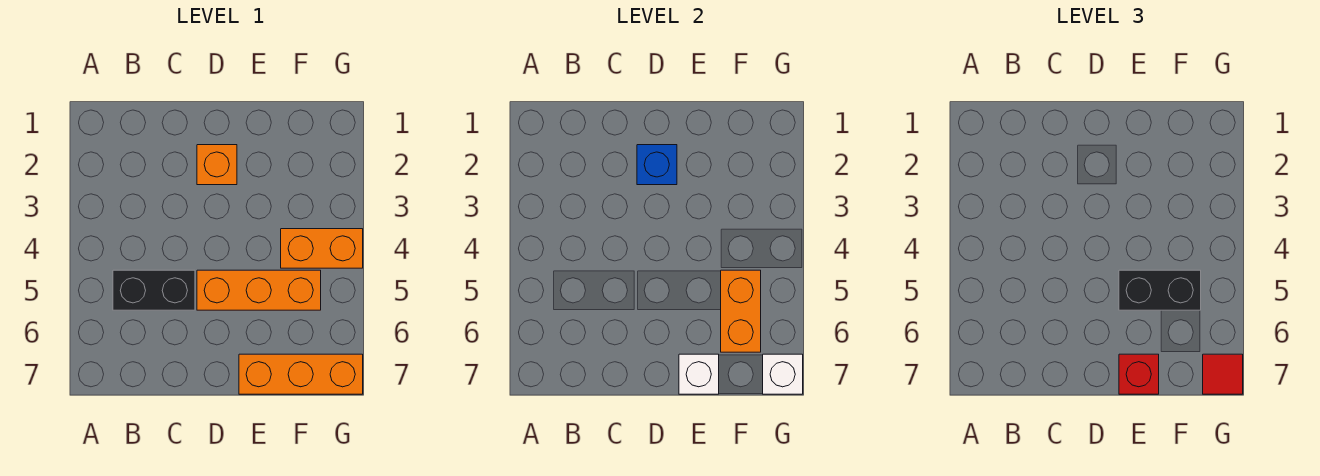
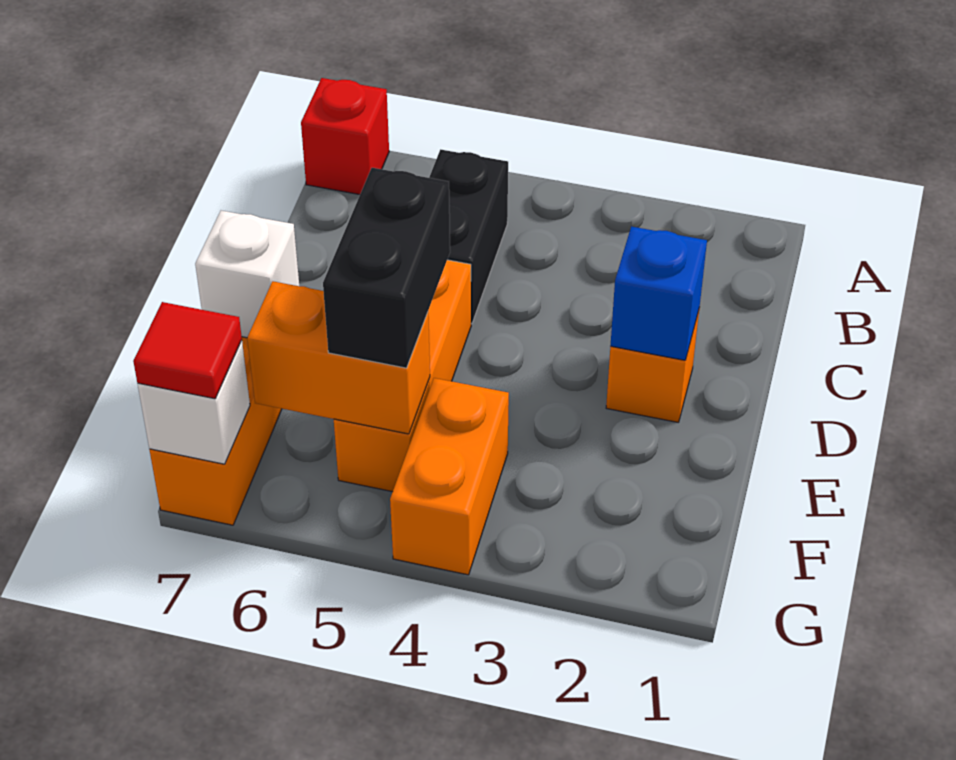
red 1x1 brick [1119,354,1159,394] -> red 1x1 brick moved to [301,78,389,195]

